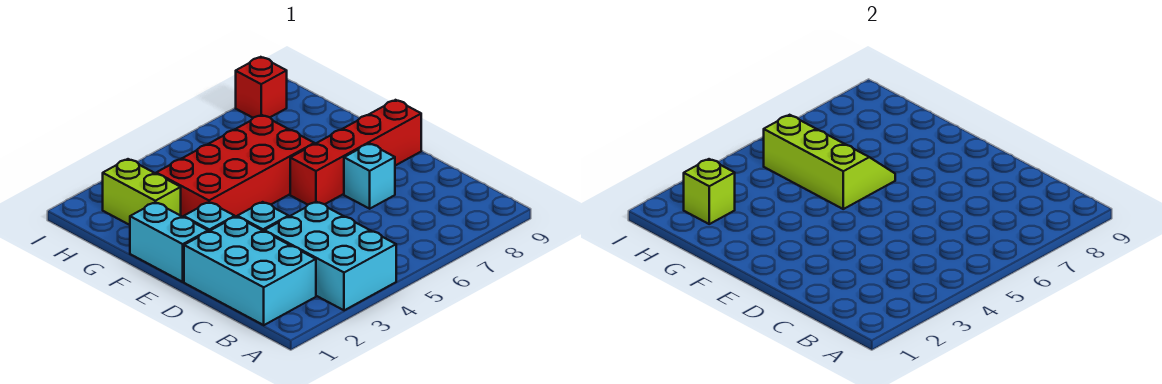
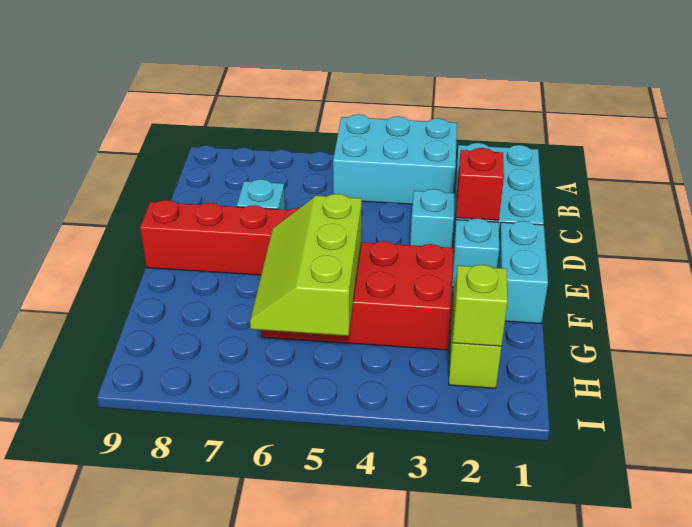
cyan 2x3 brick [264,202,396,310] -> cyan 2x3 brick turned to [333,114,457,204]
red 1x1 brick [236,57,287,118] -> red 1x1 brick moved to [456,148,504,220]

